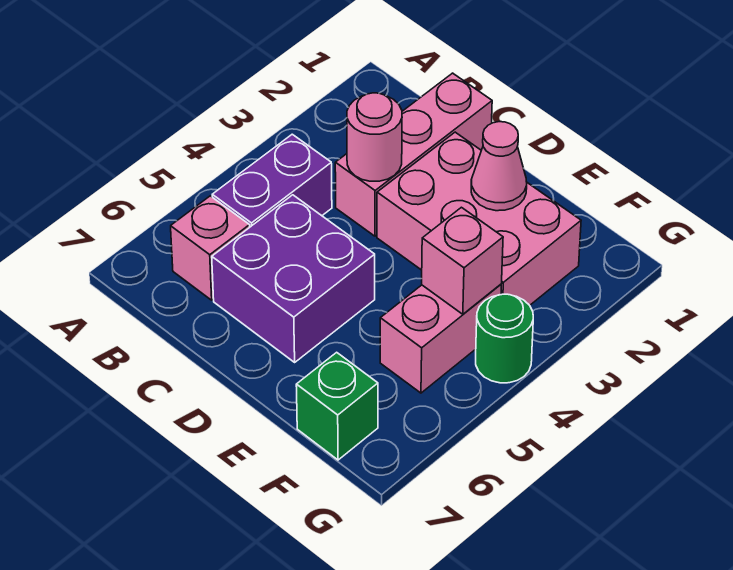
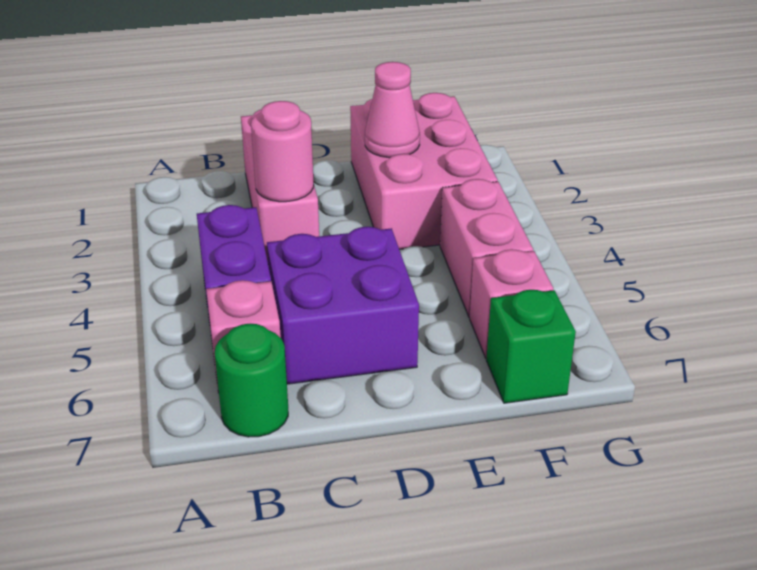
pink 2x3 brick [377,132,581,305] -> pink 2x3 brick turned to [350,93,498,250]
pink 1x1 brick [422,207,503,314] -> pink 1x1 brick moved to [470,249,553,358]
green 1x1 round brick [476,294,533,383] -> green 1x1 round brick moved to [215,324,288,437]

